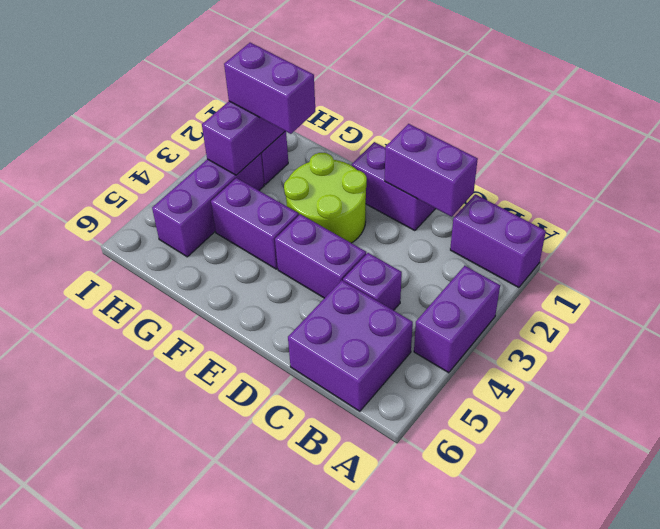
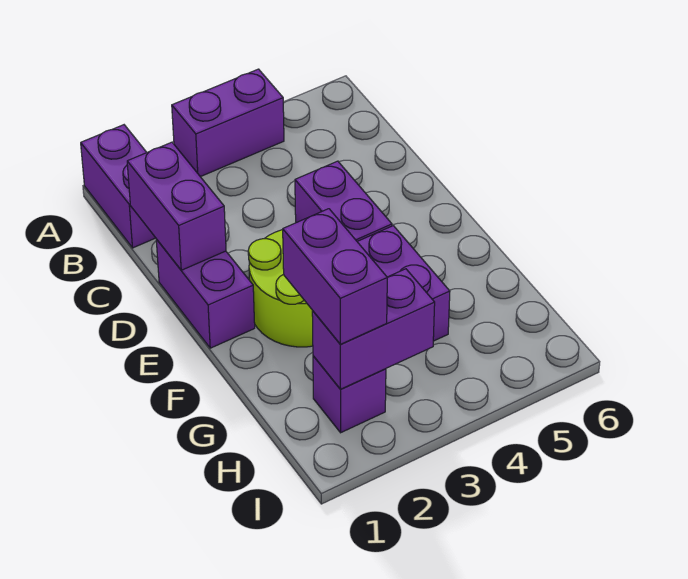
purple 2x2 brick [288,280,413,411] -> none
purple 1x1 brick [343,253,402,310] -> none
purple 1x3 brick [152,153,264,257] -> none

